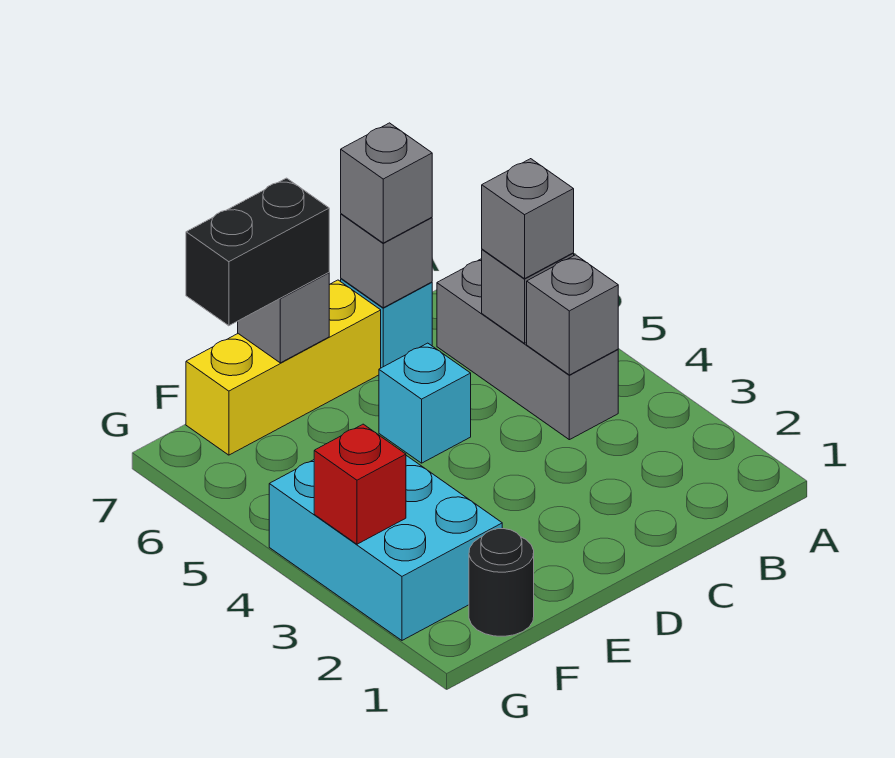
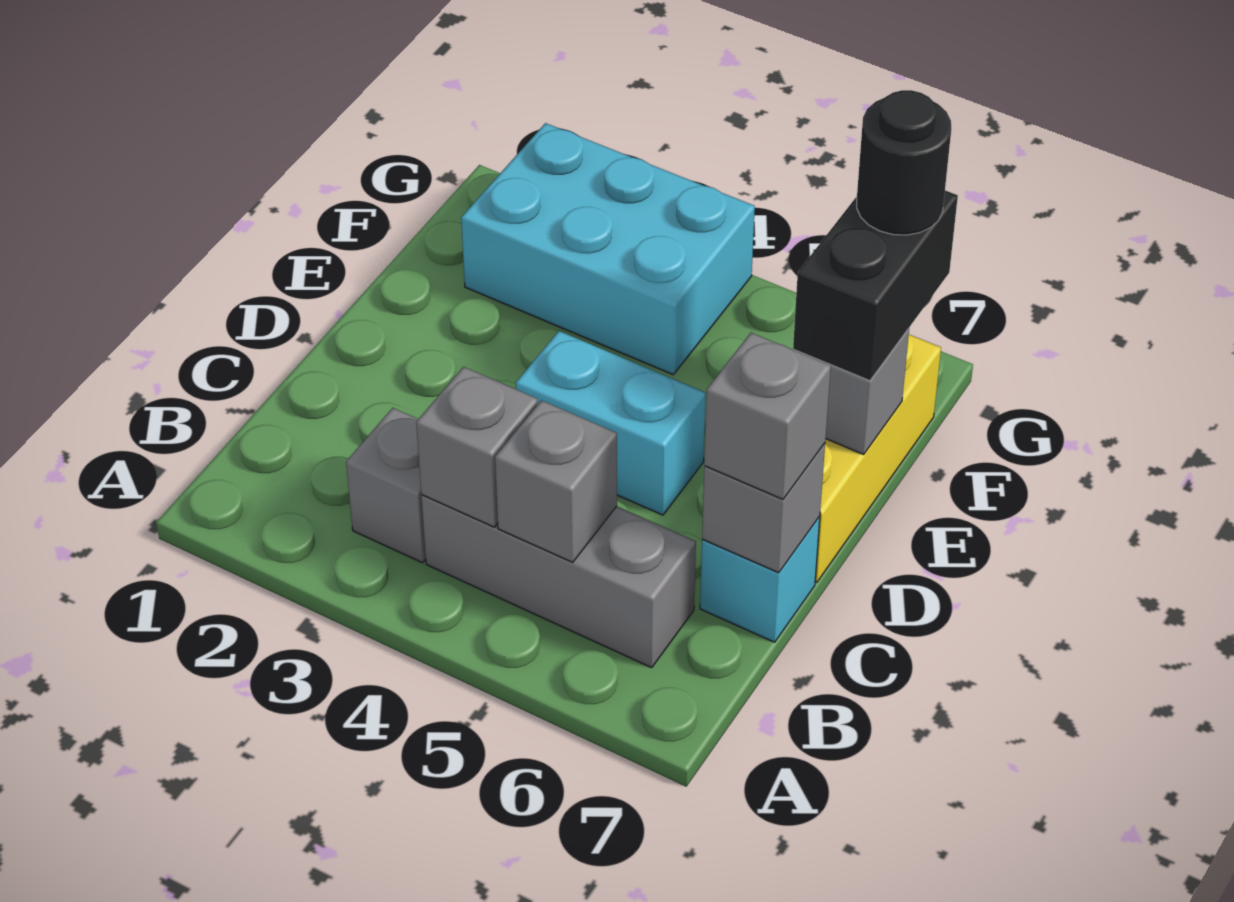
grey 1x1 brick [482,159,574,279] -> grey 1x1 brick moved to [346,408,426,563]
cyan 1x1 brick [379,343,471,463] -> cyan 1x2 brick [516,331,706,515]
black 1x1 round brick [469,529,534,636] -> black 1x1 round brick moved to [857,90,951,235]
red 1x1 brick [314,424,406,544] -> none

